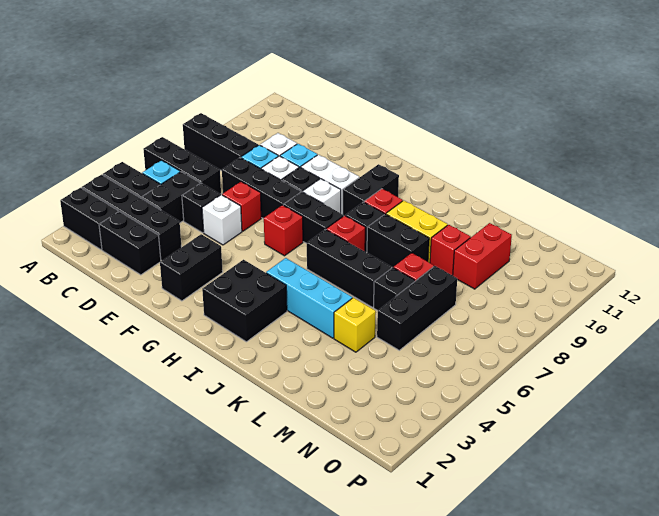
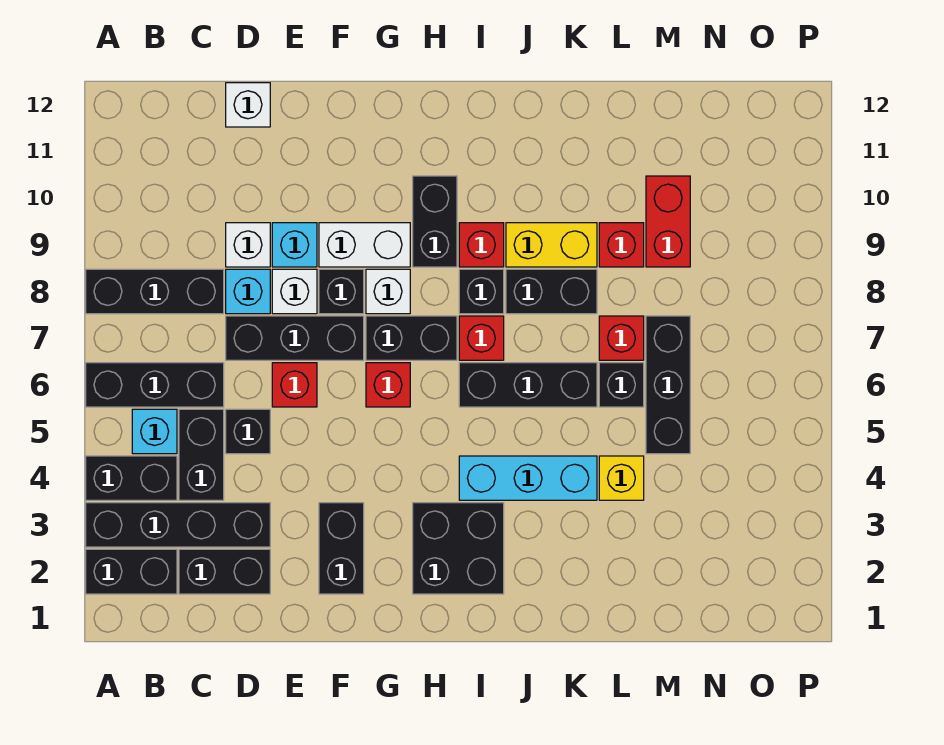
white 1x1 brick [202,195,242,245] -> white 1x1 brick moved to [226,83,270,127]

